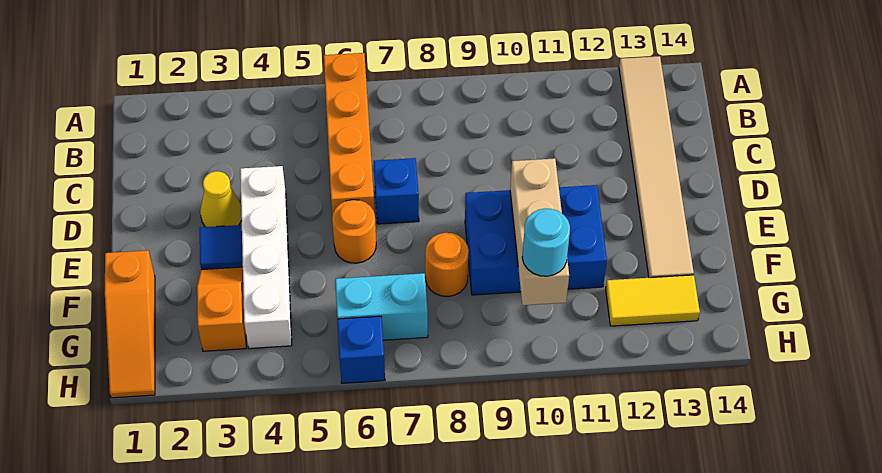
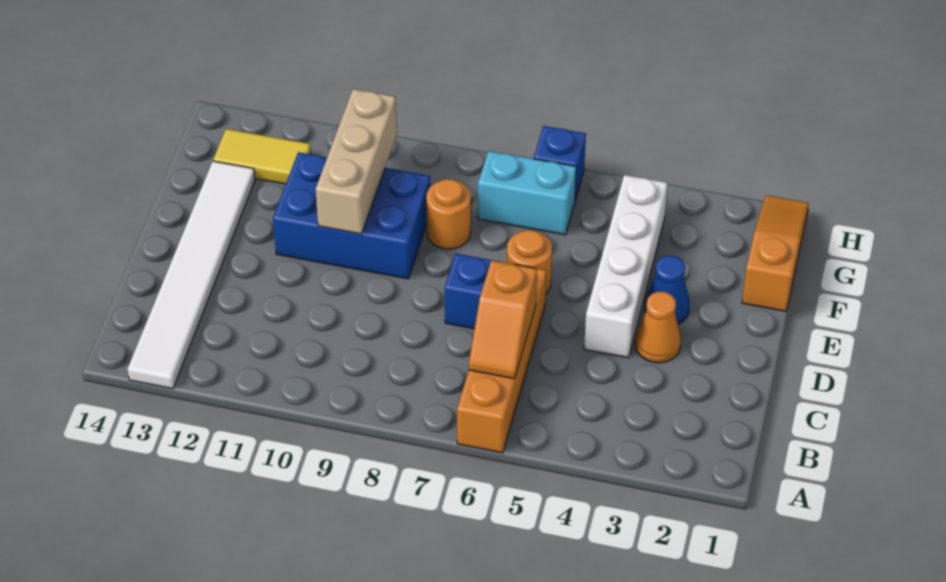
tan 1x6 tile [619,56,694,278] -> white 1x6 tile [128,161,255,389]
yellow 1x1 cone [200,171,242,227] -> orange 1x1 cone [635,292,681,363]
blue 1x1 tile [200,225,243,270] -> blue 1x1 cone [644,256,690,324]
orange 1x2 slope [197,267,246,351] -> orange 1x2 slope moved to [469,261,537,379]
cyan 1x1 round brick [522,209,570,276] -> none

